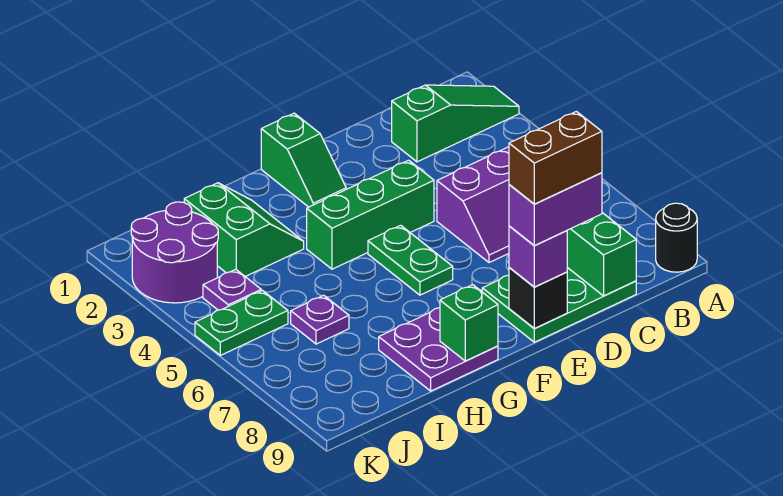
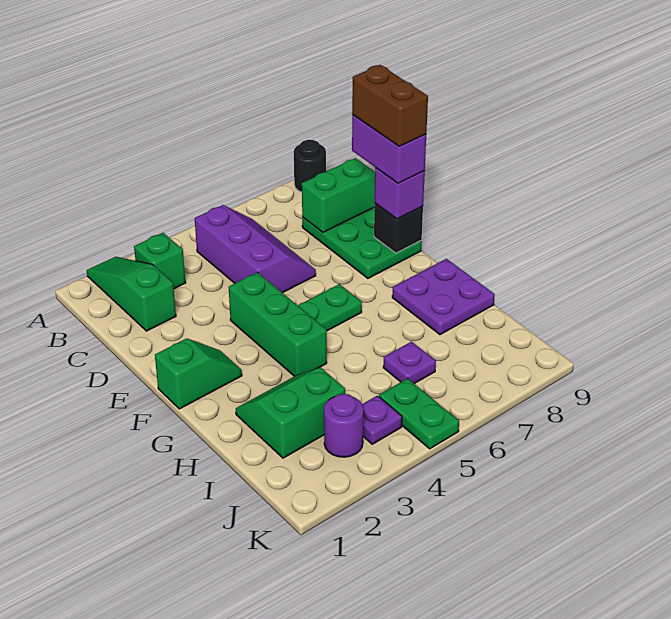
green 1x1 brick [440,285,498,361] -> green 1x1 brick moved to [134,233,186,289]
purple 2x2 round brick [131,202,218,303] -> purple 1x1 round brick [324,394,363,457]

